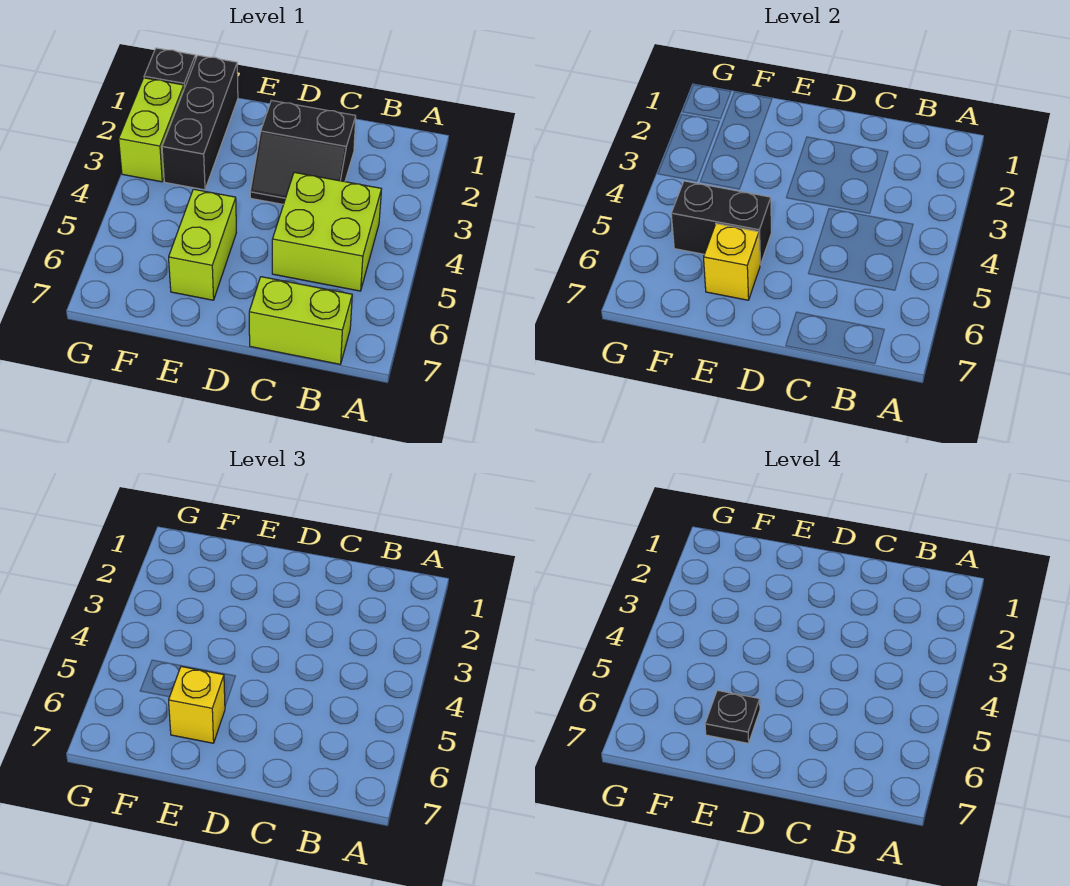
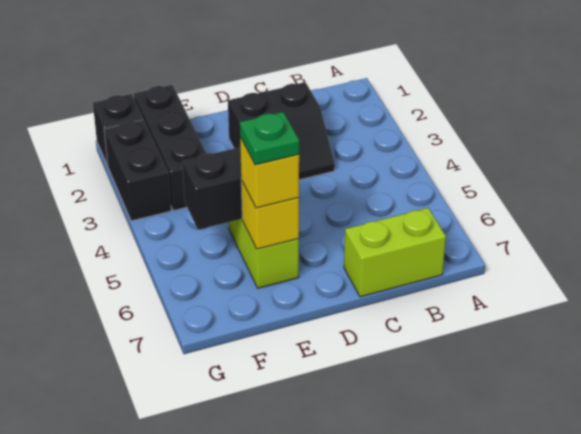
lime 2x2 brick [272,172,382,291] -> none
black 1x1 plate [705,690,760,743] -> green 1x1 plate [240,112,299,165]
lime 1x2 brick [119,78,184,182] -> black 1x2 brick [104,120,171,221]

